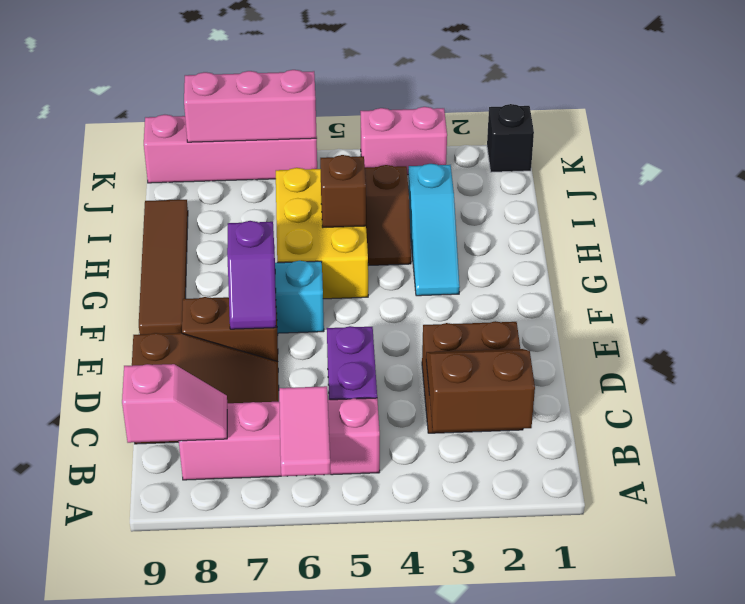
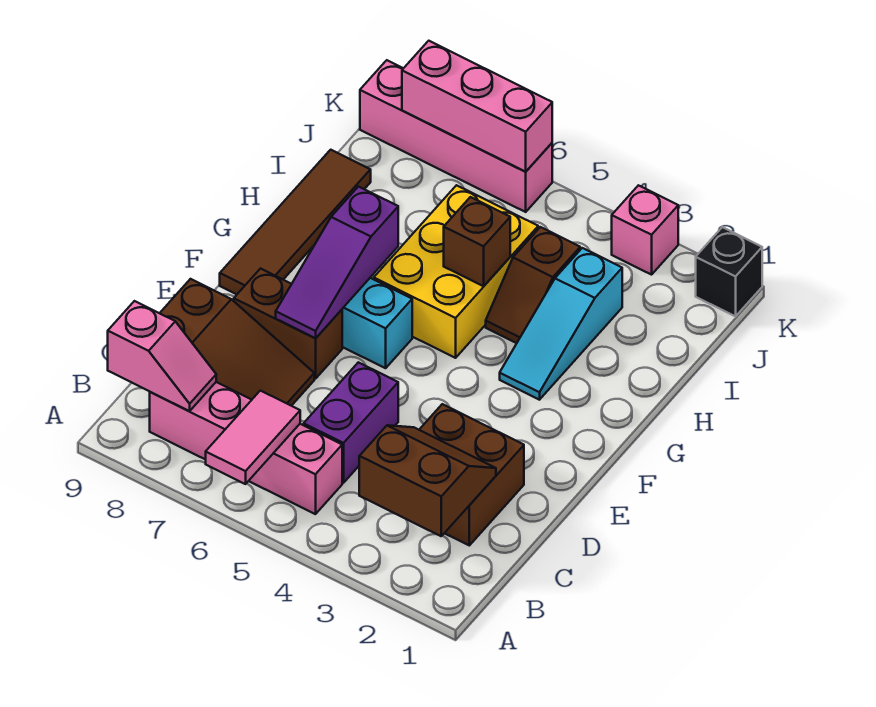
purple 1x2 slope [227,221,276,329] -> purple 1x3 slope [276,187,398,338]
pink 1x2 brick [360,107,447,175] -> pink 1x1 brick [612,185,678,275]

